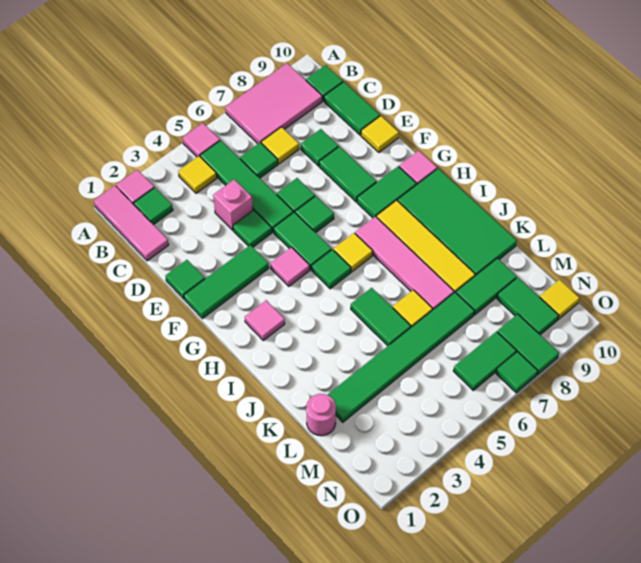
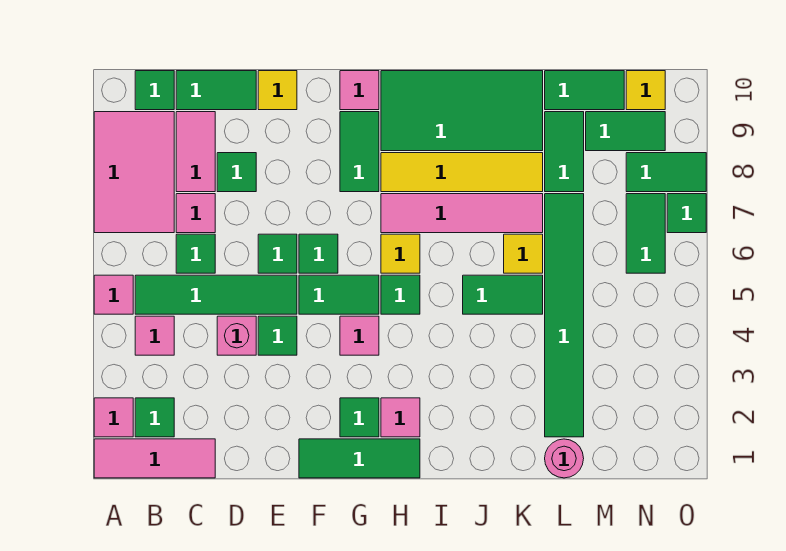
yellow 1x1 tile [178,156,217,193] -> pink 1x1 tile [135,316,174,355]
yellow 1x1 tile [261,127,299,164] -> pink 1x1 tile [176,194,215,233]
none -> pink 1x2 tile [176,112,215,192]
green 1x1 tile [165,260,205,299] -> green 1x1 tile moved to [340,398,379,437]
green 1x2 tile [319,146,376,202] -> green 1x2 tile moved to [545,71,624,110]
green 1x3 tile [184,245,269,318] -> green 1x3 tile turned to [299,439,420,478]

